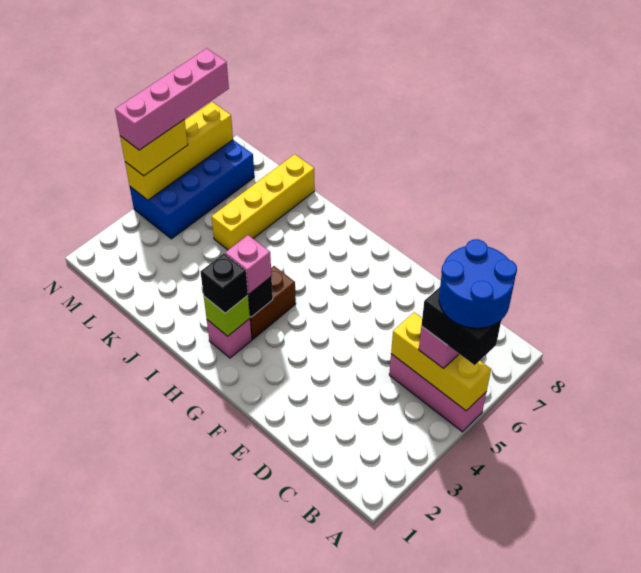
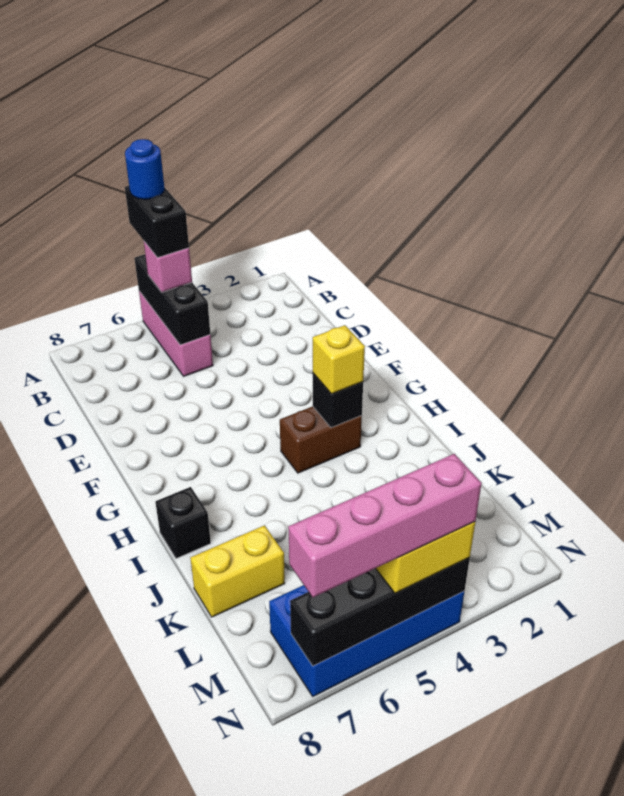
yellow 1x3 brick [391,312,491,411] -> black 1x3 brick [134,254,210,345]
blue 2x2 round brick [439,239,517,328] -> blue 1x1 round brick [125,139,164,199]
pink 1x1 brick [207,319,252,358] -> none
lime 1x1 brick [204,296,250,336] -> none
black 1x1 brick [201,254,248,313] -> black 1x1 brick moved to [155,487,211,558]
pink 1x1 brick [225,235,271,294] -> yellow 1x1 brick [313,325,365,394]
yellow 1x4 brick [211,154,315,250] -> yellow 1x2 brick [190,525,285,617]
yellow 1x4 brick [125,102,233,200] -> black 1x4 brick [290,557,470,666]

